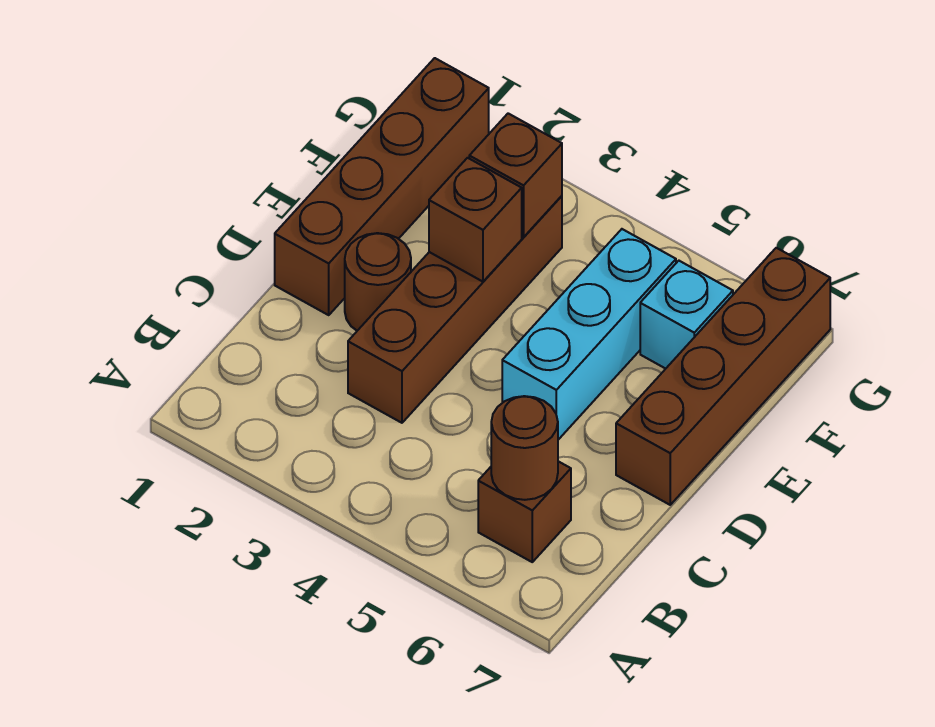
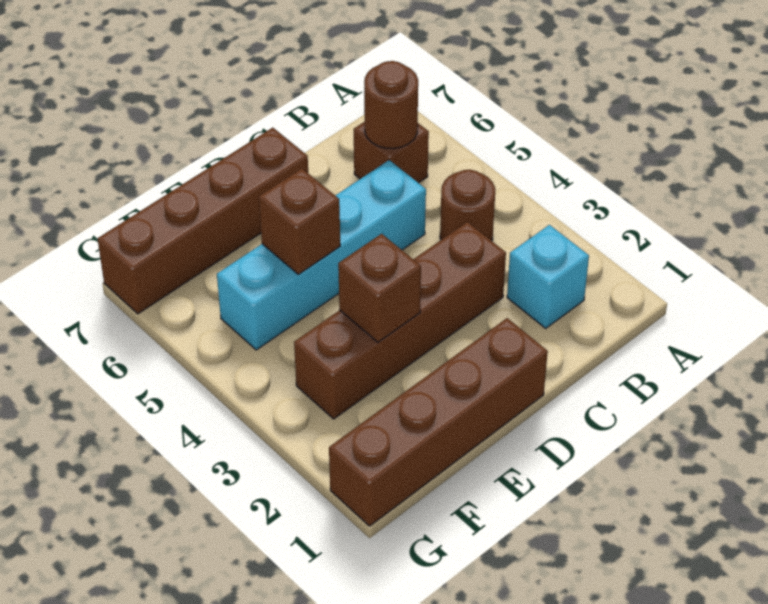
brown 1x1 round brick [345,233,411,331] -> brown 1x1 round brick moved to [440,170,495,241]
cyan 1x3 brick [502,229,676,440] -> cyan 1x4 brick [217,160,426,350]
brown 1x1 brick [469,113,562,237] -> brown 1x1 brick moved to [259,169,340,275]
cyan 1x1 brick [640,261,733,369] -> cyan 1x1 brick moved to [507,225,589,328]

